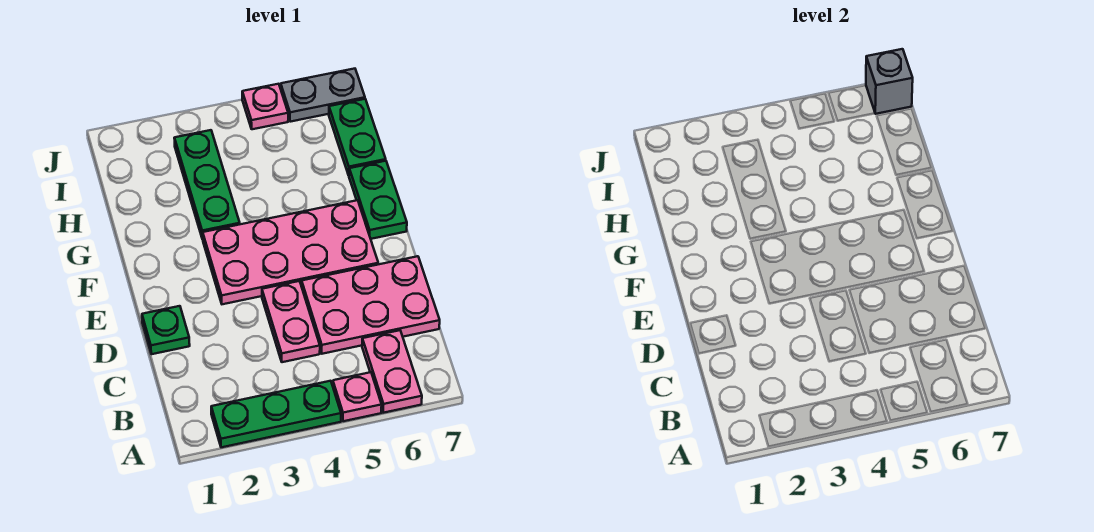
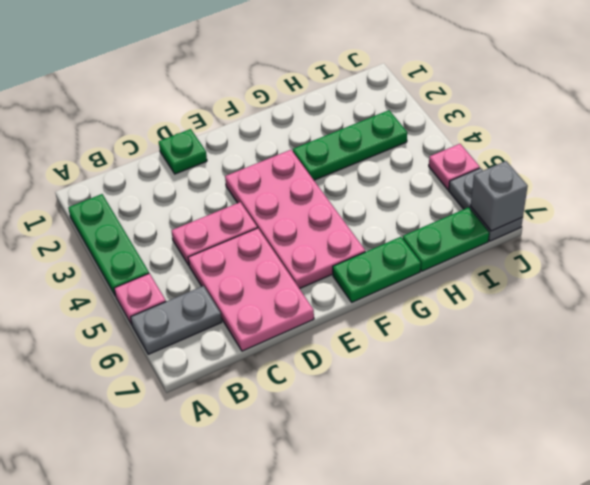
pink 1x2 plate [362,330,422,413] -> grey 1x2 plate [131,286,222,354]

